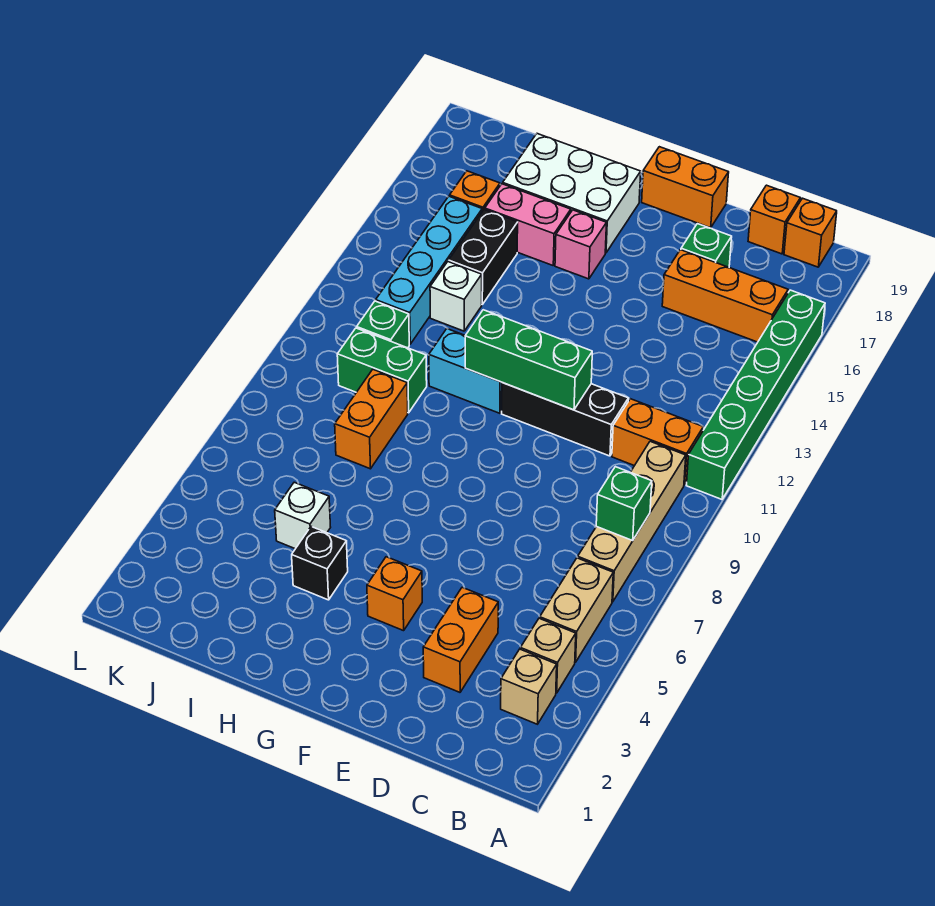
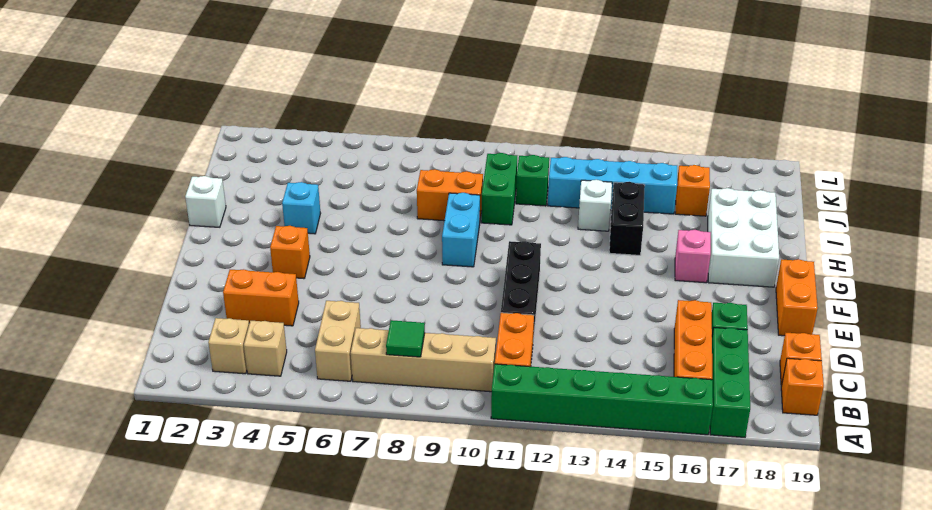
tan 1x2 brick [540,558,613,662] -> tan 1x2 brick turned to [315,301,361,381]
green 1x1 brick [596,467,652,540] -> green 1x1 tile [386,320,425,357]
green 1x3 brick [465,310,592,410] -> green 1x3 brick moved to [710,328,750,437]
cyan 1x2 brick [429,329,502,413] -> cyan 1x2 brick moved to [442,193,480,267]
black 1x1 brick [292,527,348,600] -> cyan 1x1 brick [282,182,321,234]
pink 1x2 brick [485,184,571,265] -> none
white 1x1 brick [275,482,331,549] -> white 1x1 brick moved to [185,176,226,227]
black 1x2 brick [449,209,518,304] -> black 1x2 brick turned to [609,182,645,255]

